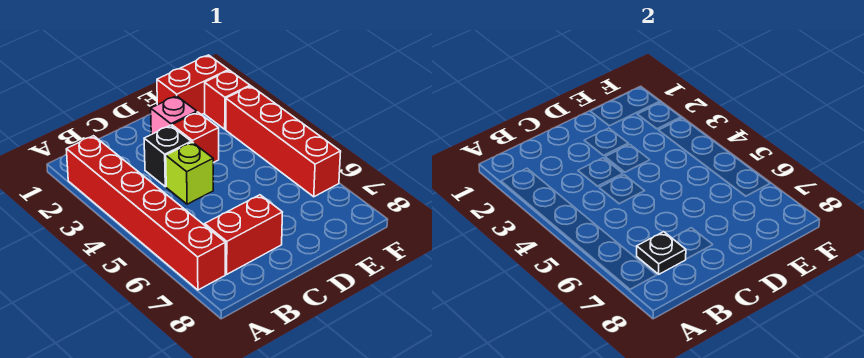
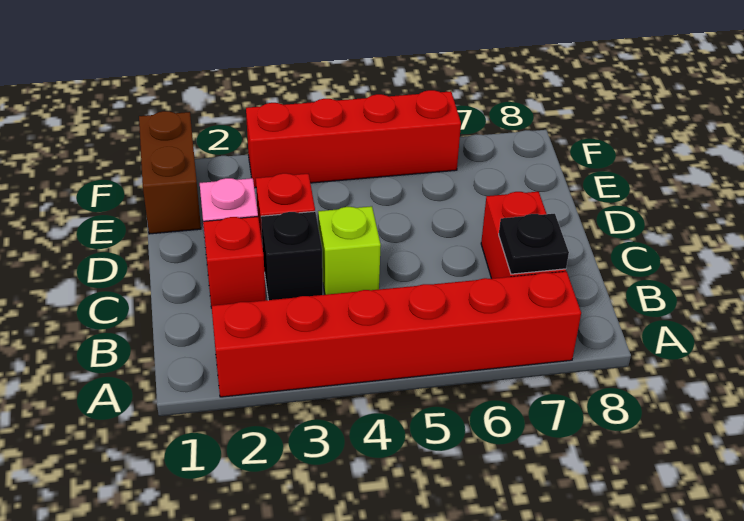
red 1x2 brick [157,55,229,115] -> brown 1x2 brick [139,111,201,234]
red 1x1 brick [205,70,250,129] -> red 1x1 brick moved to [203,217,266,308]

